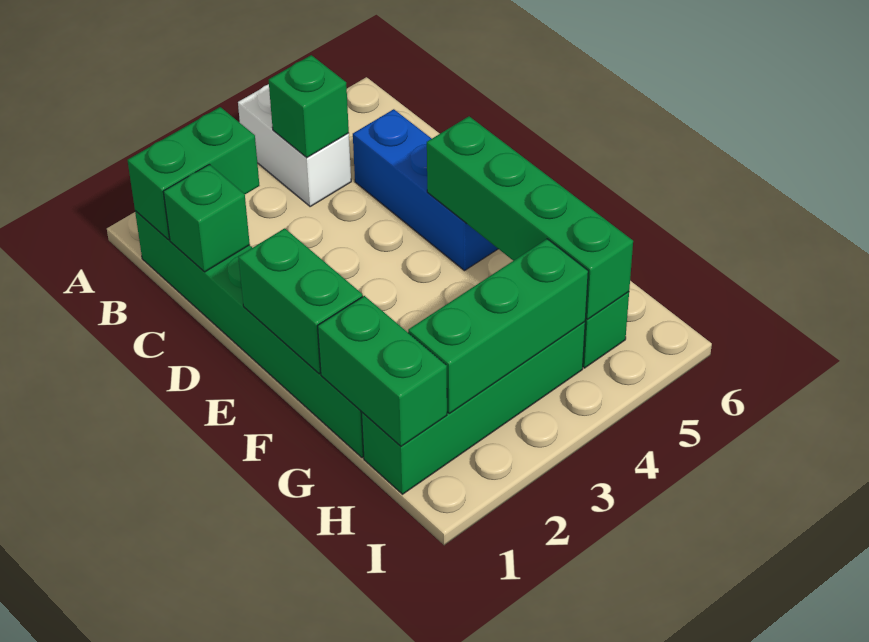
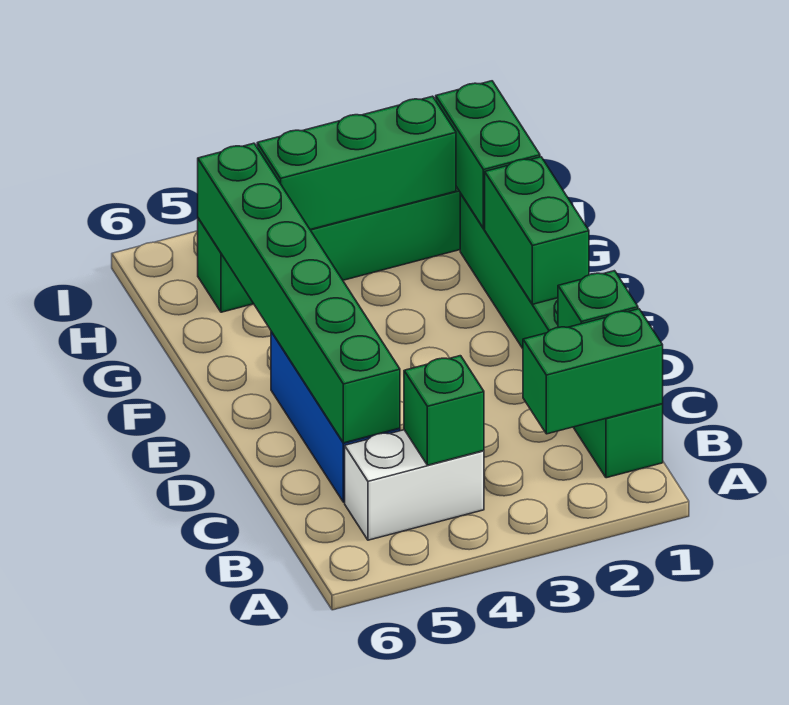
white 1x2 brick [238,84,351,207] -> white 1x2 brick turned to [345,430,484,540]
green 1x4 brick [427,116,633,319] -> green 1x6 brick [198,143,400,443]

